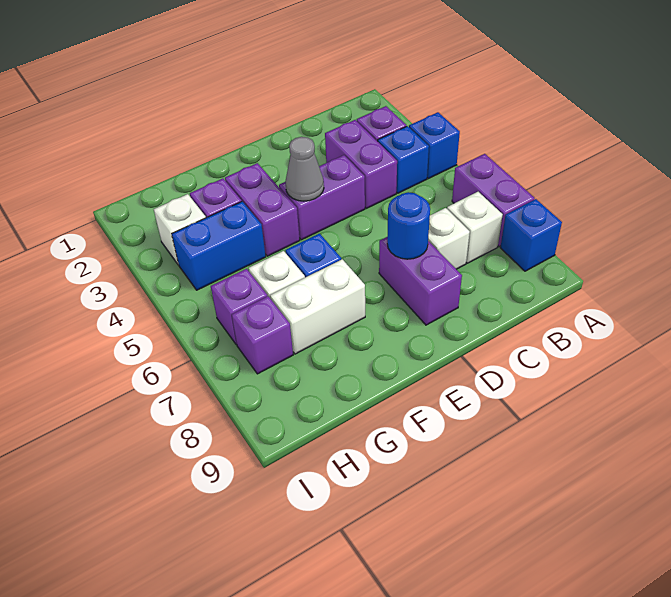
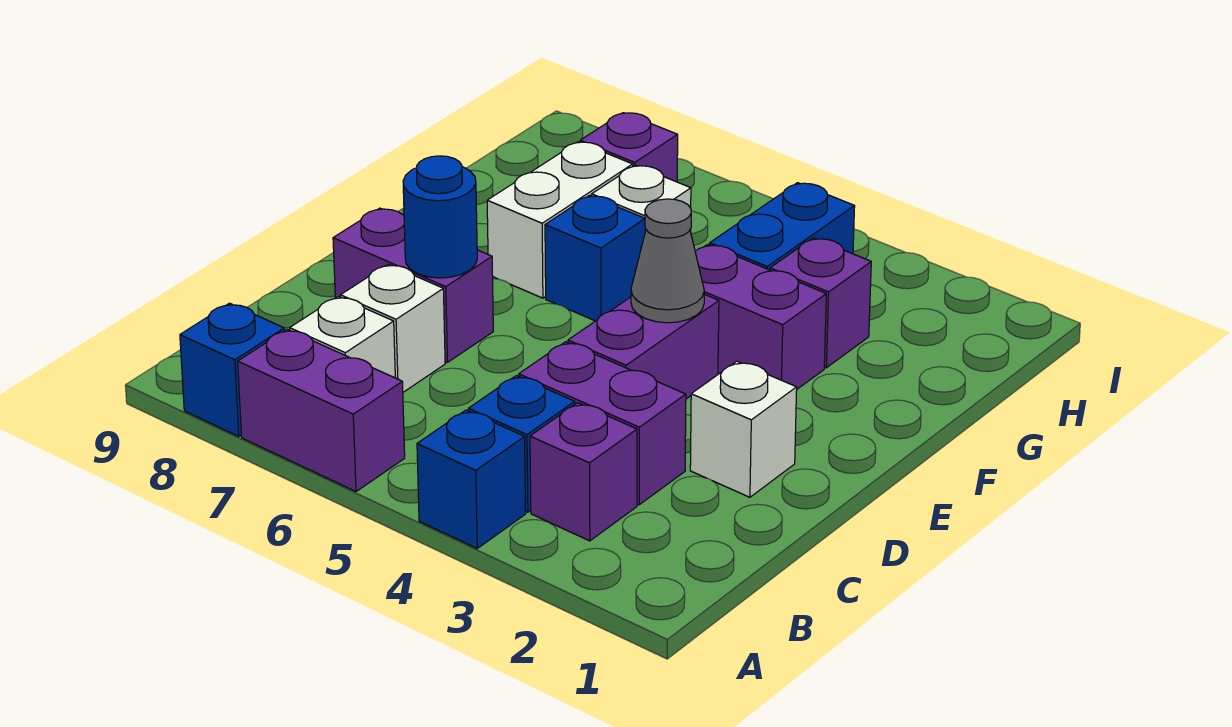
white 1x1 brick [154,194,206,265] -> white 1x1 brick moved to [690,361,797,497]
purple 1x1 brick [211,269,267,345] -> none

